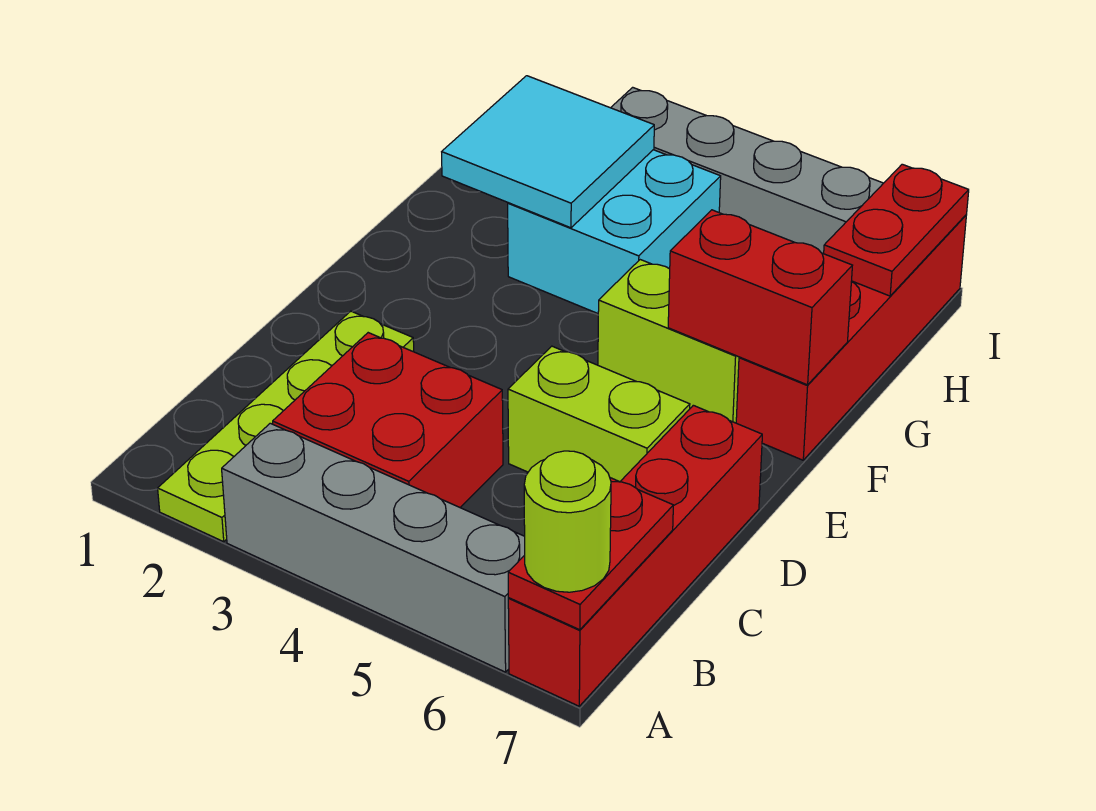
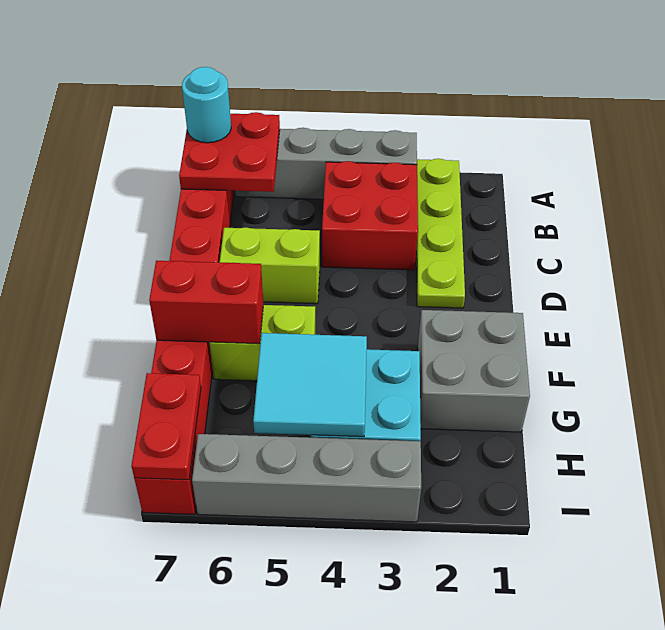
red 1x2 plate [508,478,673,630] -> red 2x2 plate [179,112,280,192]
lime 1x1 round brick [524,451,611,592] -> cyan 1x1 round brick [182,67,231,143]
none -> grey 2x2 brick [418,310,530,432]
cyan 2x2 tile [442,76,654,228] -> cyan 2x2 tile moved to [253,333,367,437]

